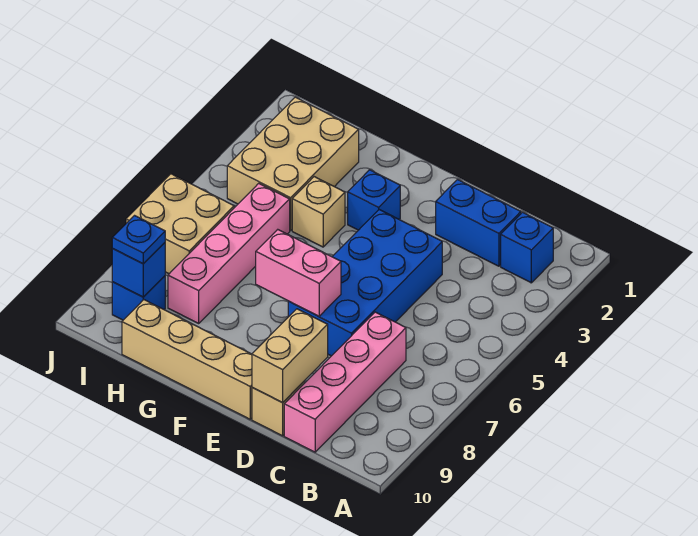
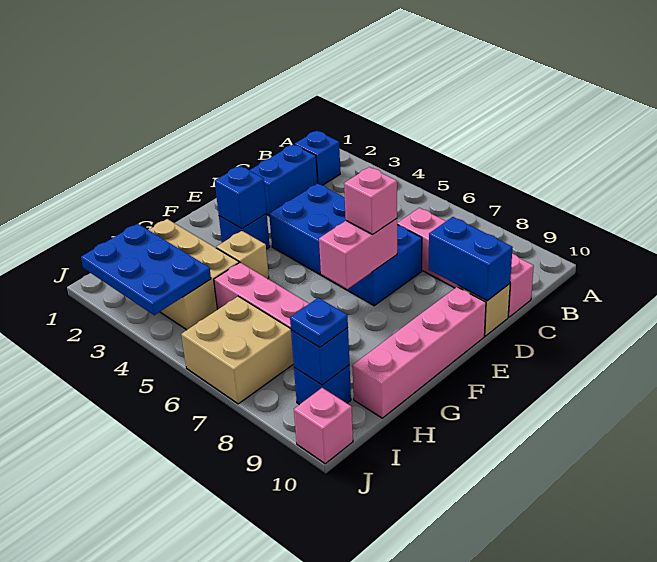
tan 1x2 brick [252,309,328,403] -> blue 1x2 brick [429,217,513,301]
none -> pink 1x1 brick [344,167,397,234]
tan 1x4 brick [122,300,252,419] -> pink 1x4 brick [352,287,486,418]
none -> blue 1x1 brick [215,166,267,229]
none -> blue 2x3 plate [81,224,211,315]
none -> pink 1x1 brick [294,388,353,464]

